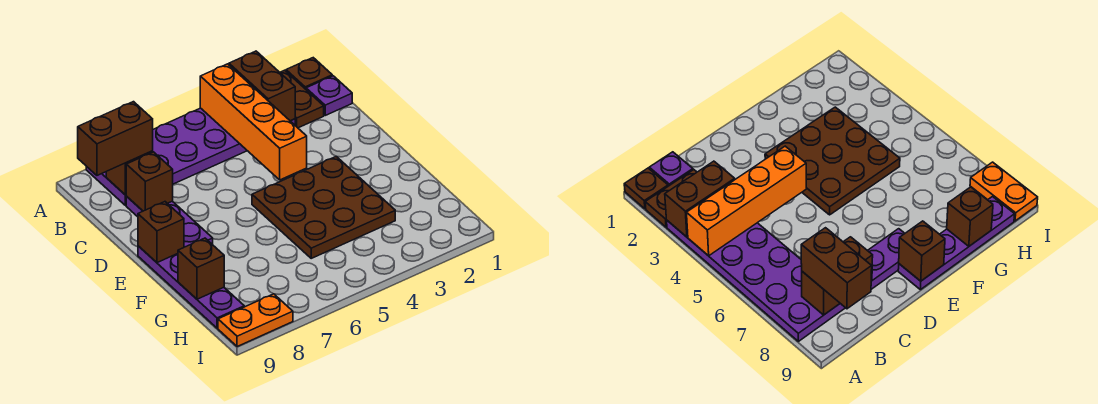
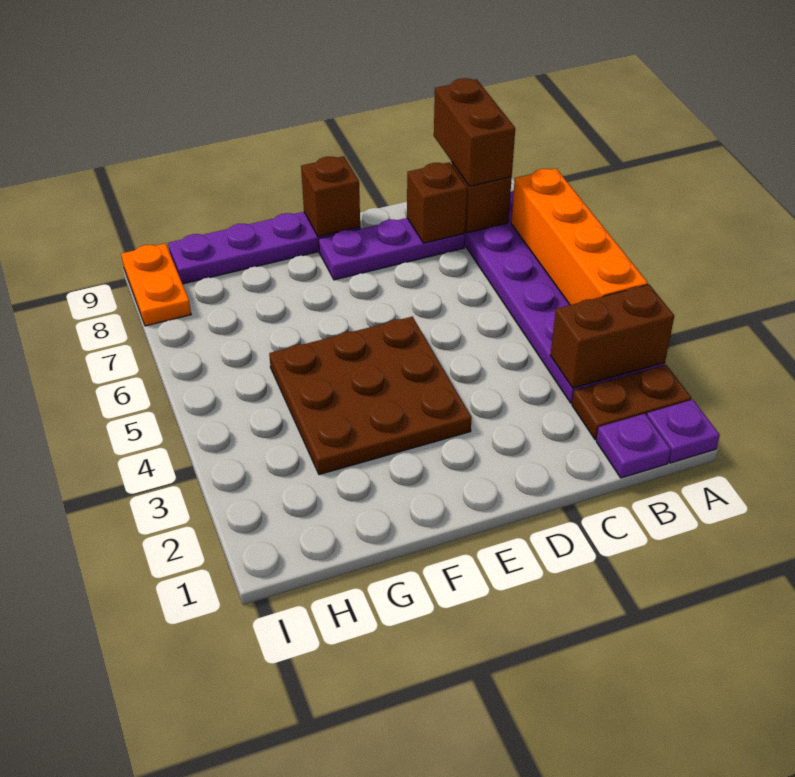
brown 1x1 plate [286,58,332,89] -> purple 1x1 plate [647,400,720,463]
orange 1x4 brick [200,64,307,180] -> orange 1x4 brick turned to [511,169,648,305]
brown 1x1 brick [178,238,224,299] -> none

